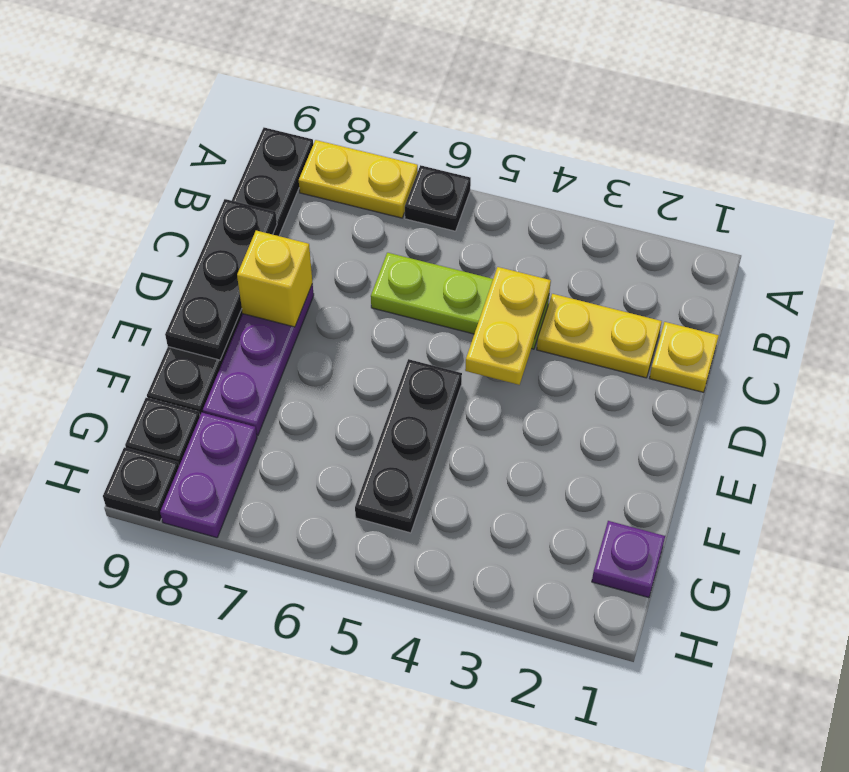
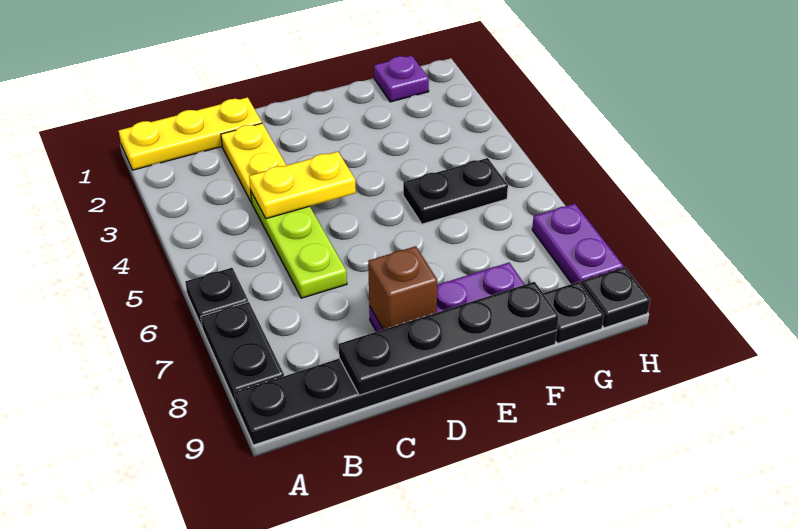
yellow 1x2 plate [299,140,418,218] -> black 1x2 plate [201,302,284,404]
yellow 1x1 plate [650,322,719,392] -> yellow 1x3 plate [119,97,262,170]
black 1x3 plate [165,199,277,360] -> black 1x4 plate [339,282,559,395]
yellow 1x1 brick [237,231,313,327] -> brown 1x1 brick [368,246,438,329]
black 1x3 plate [355,359,462,533] -> black 1x2 plate [403,158,508,224]
purple 1x2 plate [160,413,257,538] -> purple 1x2 plate turned to [532,204,623,284]

